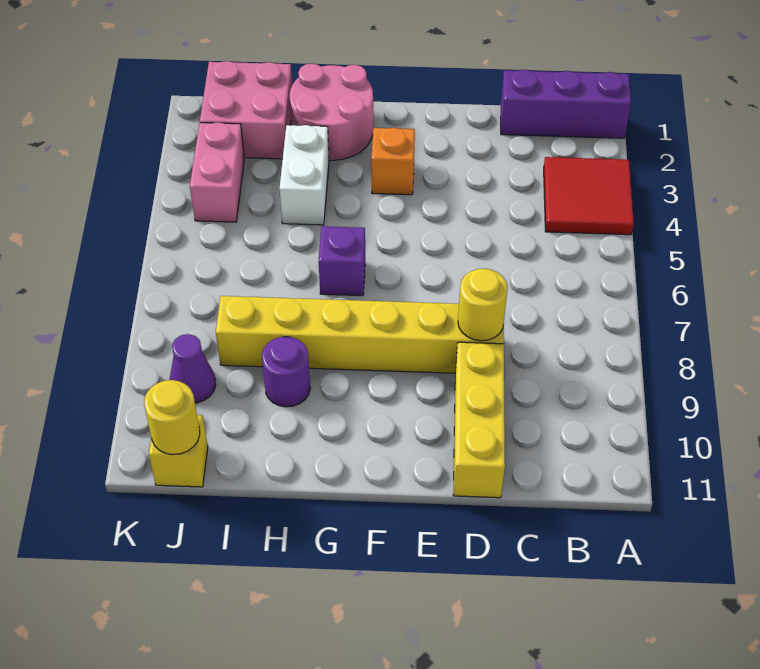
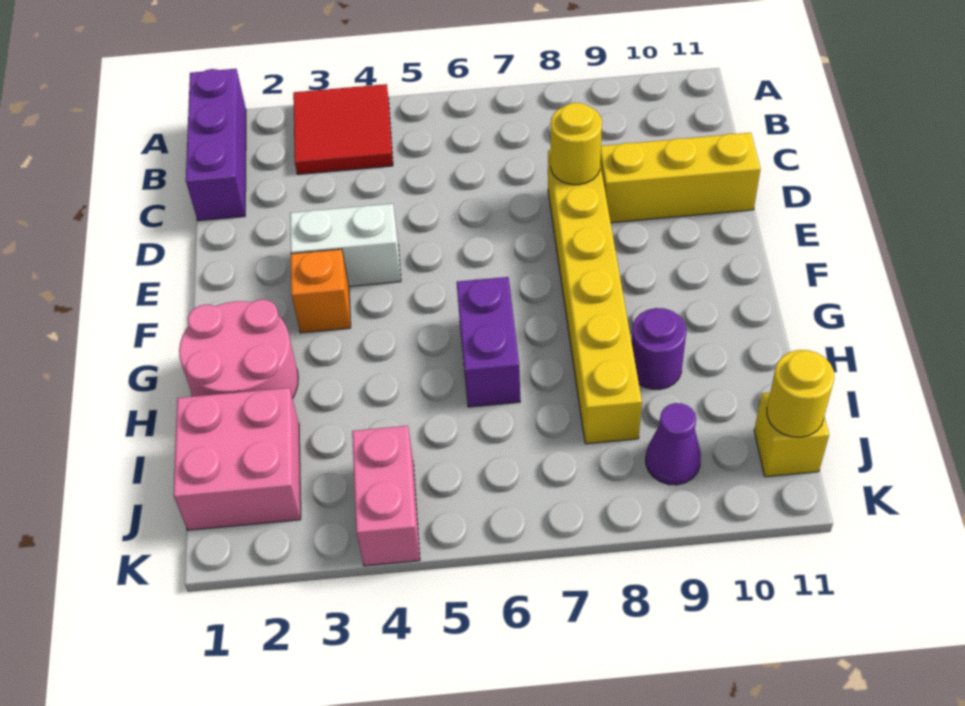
purple 1x1 brick [319,226,365,296] -> purple 1x2 brick [457,277,520,407]
white 1x2 brick [279,125,329,225] -> white 1x2 brick moved to [290,204,401,286]
pink 1x2 brick [190,122,244,222] -> pink 1x2 brick turned to [352,426,420,566]

